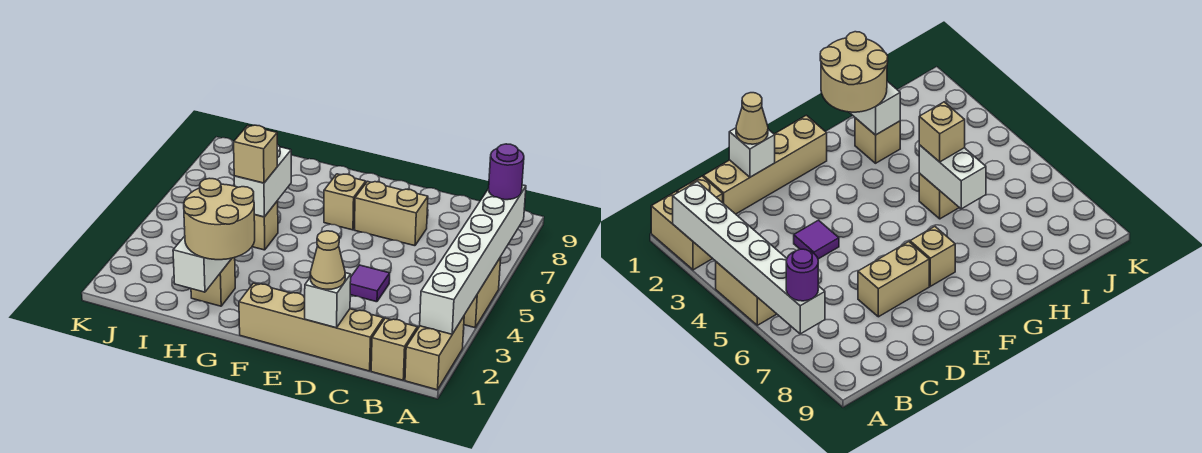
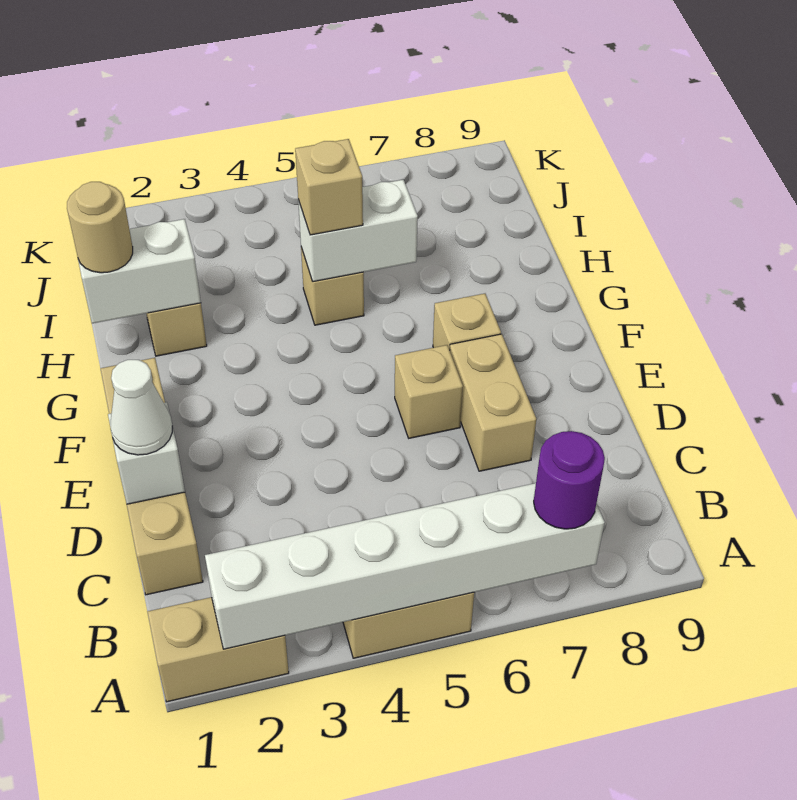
tan 1x1 brick [371,318,417,380] -> tan 1x1 brick moved to [395,345,463,438]
tan 1x1 cone [310,231,345,289] -> white 1x1 cone [111,360,172,455]
purple 1x1 tile [350,265,390,302] -> none
tan 2x2 round brick [184,178,255,260] -> tan 1x1 round brick [67,182,133,273]

